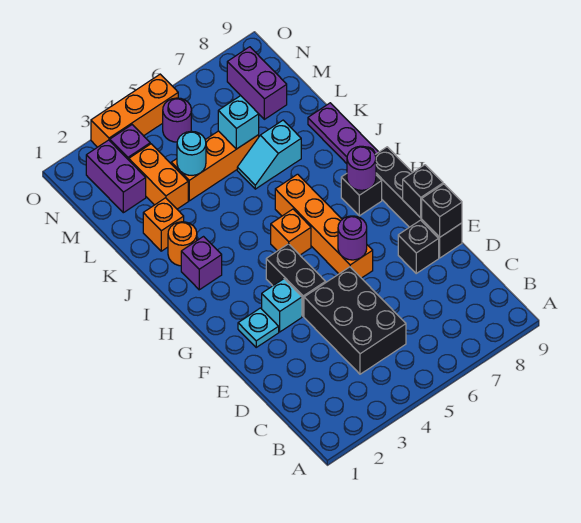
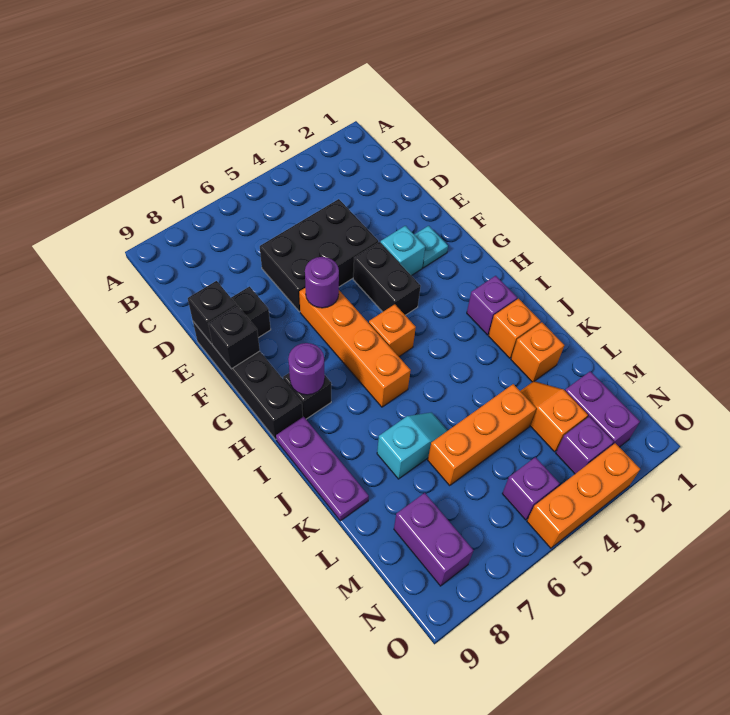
black 2x3 brick [304,267,406,374] -> black 2x3 brick turned to [260,199,378,312]
orange 1x1 round brick [168,222,197,266] -> orange 1x1 brick [489,299,541,358]
orange 1x2 brick [129,144,188,209] -> orange 1x2 slope [520,381,588,452]
cyan 1x1 round brick [177,131,206,175] -> none
cyan 1x1 brick [218,96,259,149] -> none
purple 1x1 round brick [163,98,191,142] -> purple 1x1 brick [502,457,560,520]

